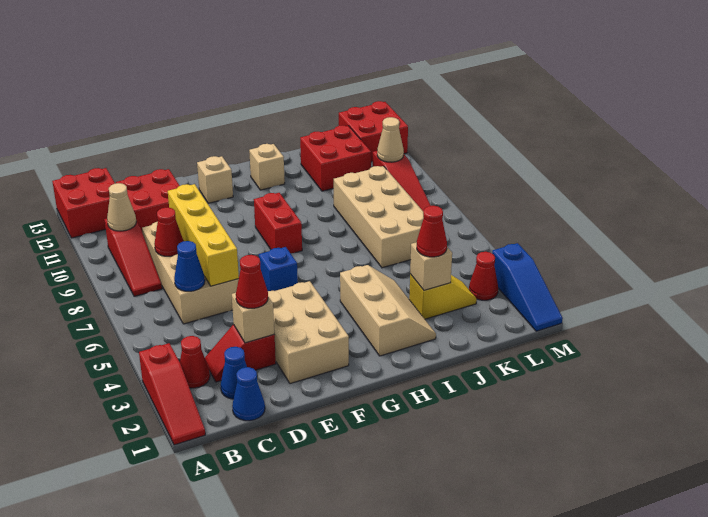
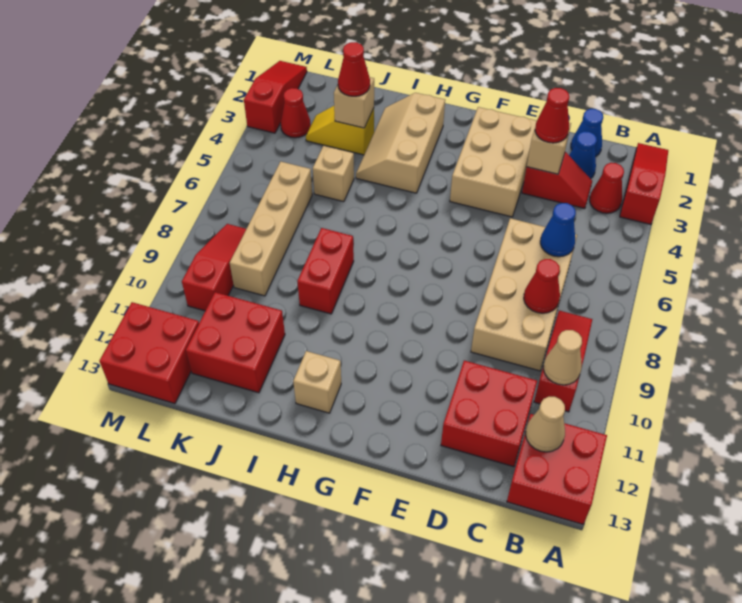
yellow 1x4 brick [168,184,239,286] -> none
blue 1x1 brick [259,247,298,291] -> none
tan 1x1 brick [197,156,233,203] -> tan 1x1 brick moved to [313,146,354,202]
red 1x2 brick [254,193,302,253] -> red 1x2 brick moved to [297,228,354,314]
tan 2x4 brick [334,166,424,268] -> tan 1x4 brick [230,162,312,296]
tan 1x1 cone [377,117,404,162] -> tan 1x1 cone moved to [526,397,565,452]
blue 1x3 slope [492,243,563,331] -> red 1x3 slope [244,61,307,133]

